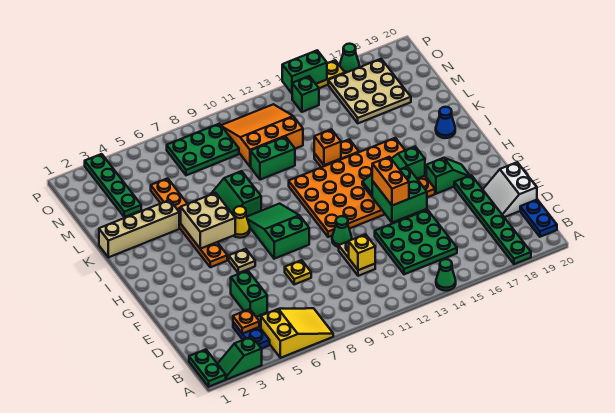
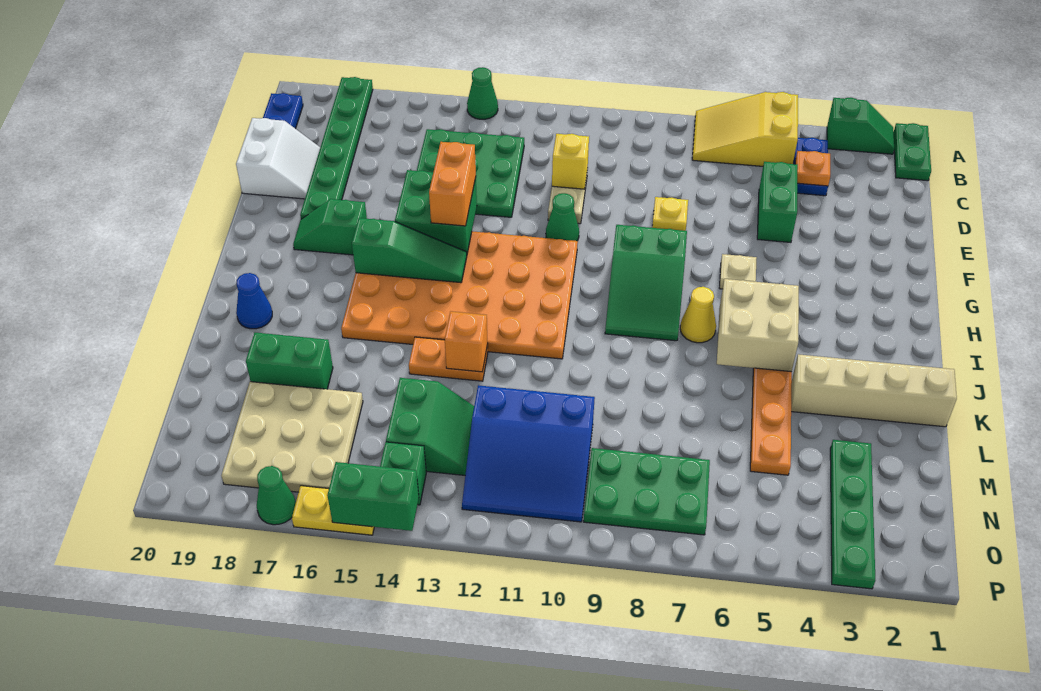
green 2x2 slope [210,171,261,216] -> green 2x2 slope moved to [386,378,474,475]
green 1x2 brick [251,137,295,180] -> green 1x2 brick moved to [246,333,333,389]
orange 3x3 slope [221,104,303,167] -> blue 3x3 slope [462,385,595,522]

